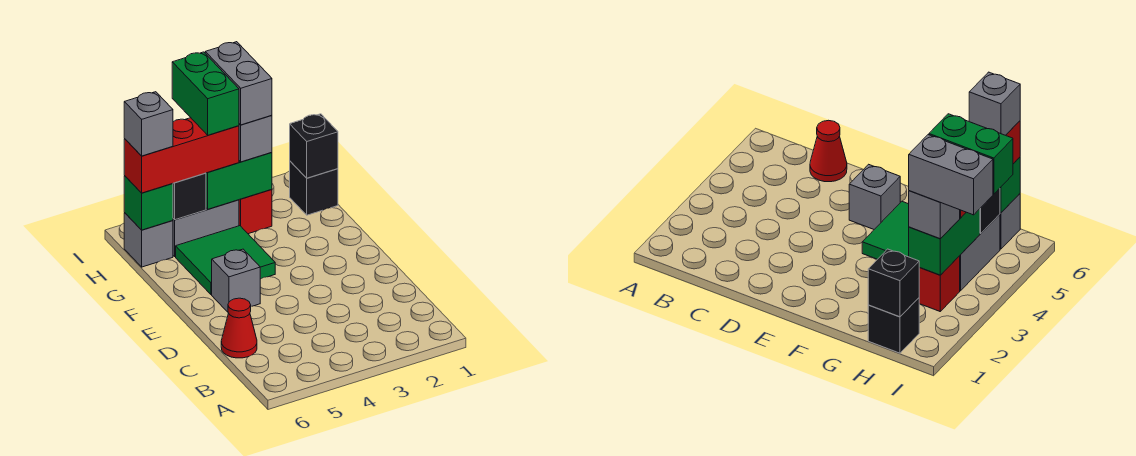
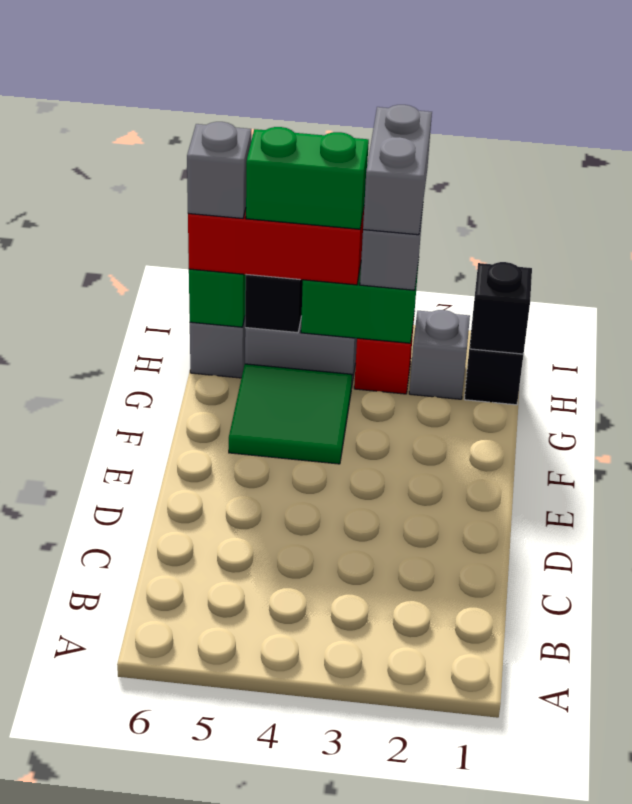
red 1x1 cone [221,298,257,358] -> none
grey 1x1 brick [212,249,260,312] -> grey 1x1 brick moved to [409,310,470,399]
green 1x2 brick [172,52,239,135] -> green 1x2 brick turned to [246,127,369,229]

